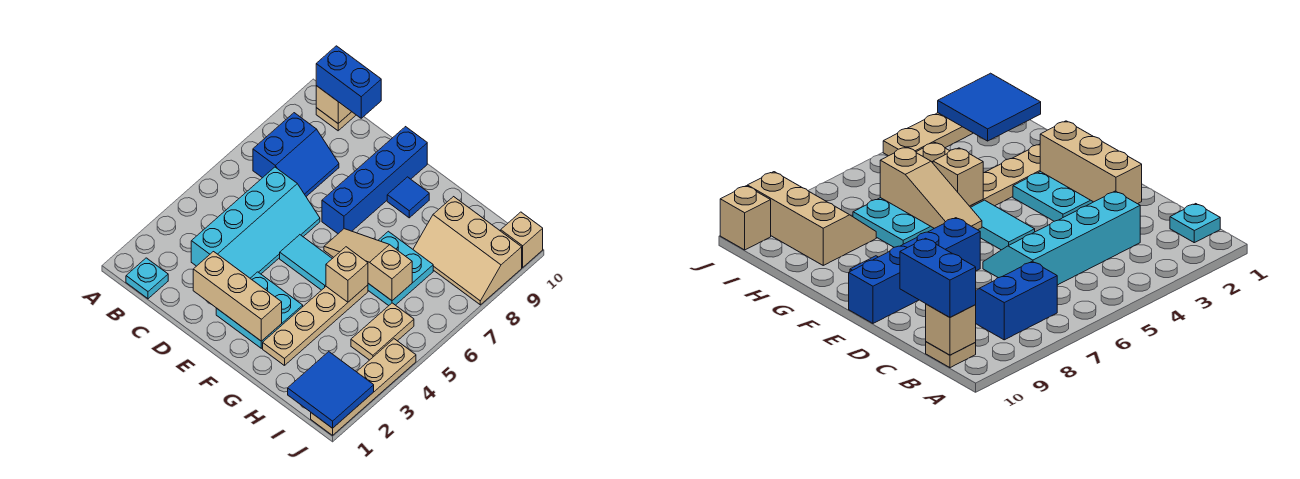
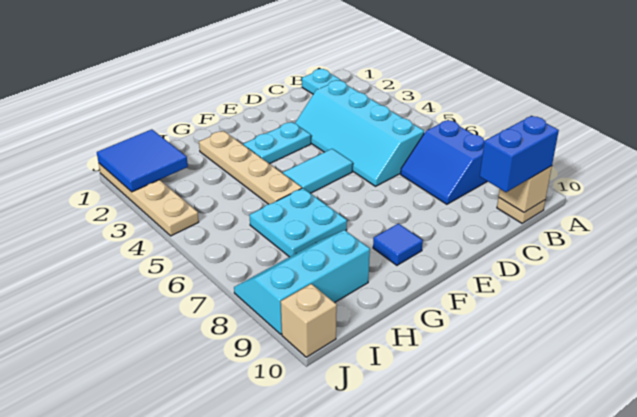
tan 1x3 brick [193,252,282,341] -> none
cyan 2x2 plate [216,272,303,348] -> cyan 1x2 plate [243,122,311,164]
blue 1x4 brick [322,127,427,234] -> none
tan 1x3 slope [324,229,412,301] -> none
tan 1x1 brick [326,247,368,302] -> none
tan 2x3 slope [413,197,522,305] -> cyan 2x3 slope [234,230,370,334]
tan 1x2 plate [351,303,414,360] -> none

